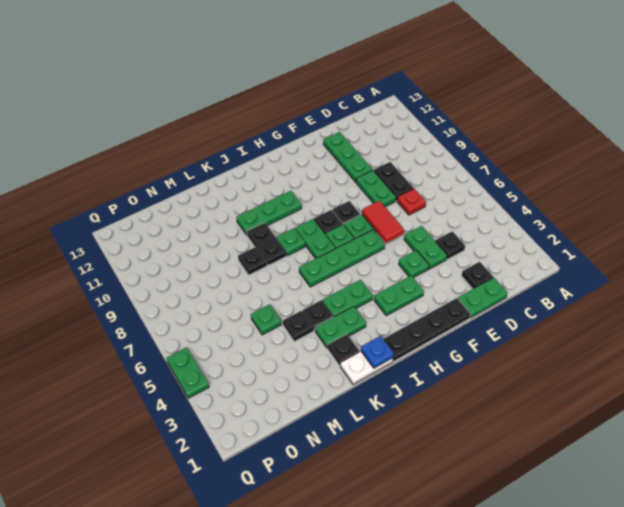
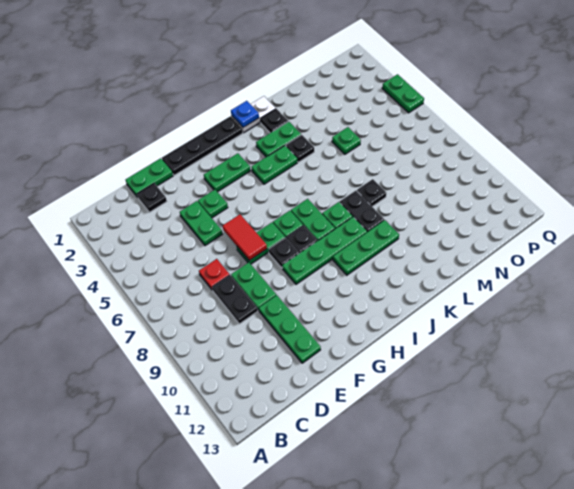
black 1x1 plate [435,231,465,259] -> none
green 1x4 plate [299,230,385,287] -> green 1x4 plate moved to [282,217,367,284]
black 1x1 plate [283,311,314,341] -> none

